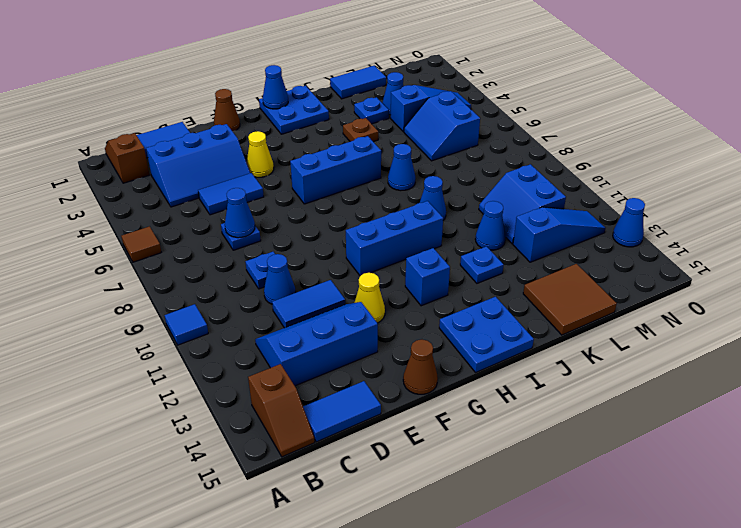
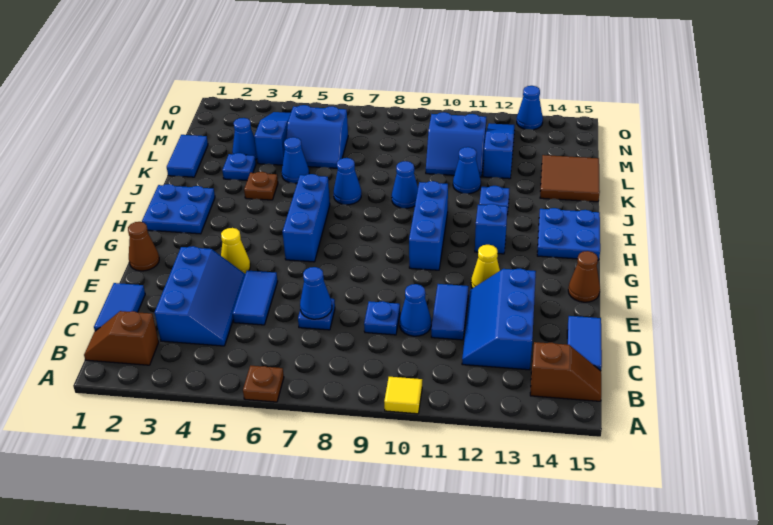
brown 1x1 tile [121,226,161,262] -> brown 1x1 plate [243,366,284,402]
blue 1x1 tile [165,304,208,345] -> yellow 1x1 tile [384,377,422,414]
blue 1x1 cone [263,65,288,109] -> blue 1x1 cone moved to [282,137,309,183]

